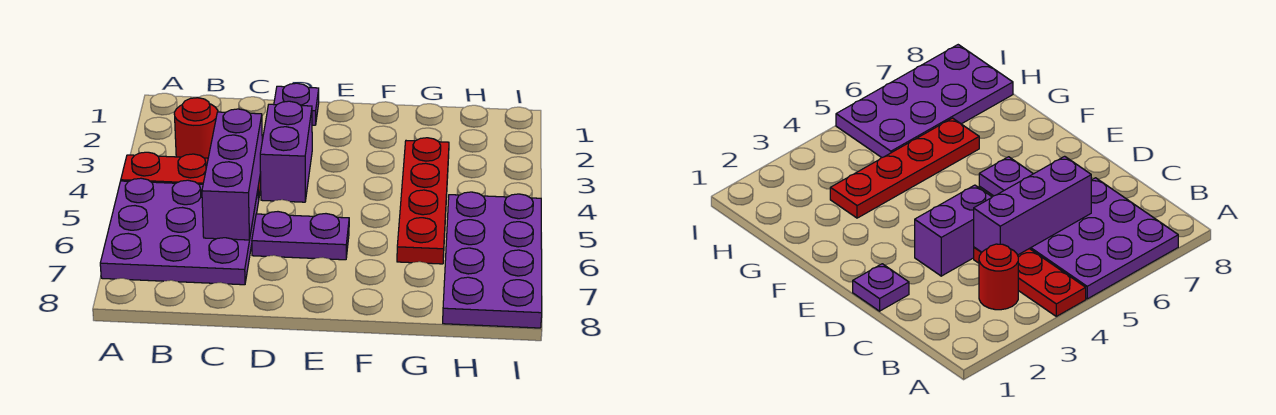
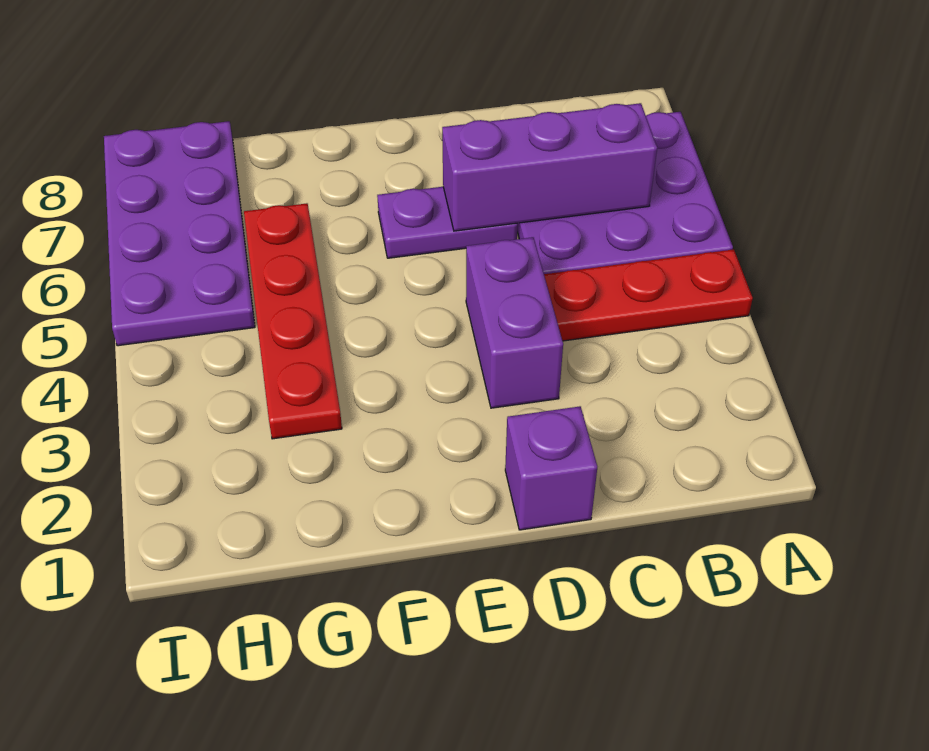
red 1x1 round brick [174,98,218,158] -> none
purple 1x3 brick [202,109,262,240] -> purple 1x3 brick turned to [442,103,657,231]
purple 1x1 plate [274,83,319,125] -> purple 1x1 brick [505,406,597,530]

